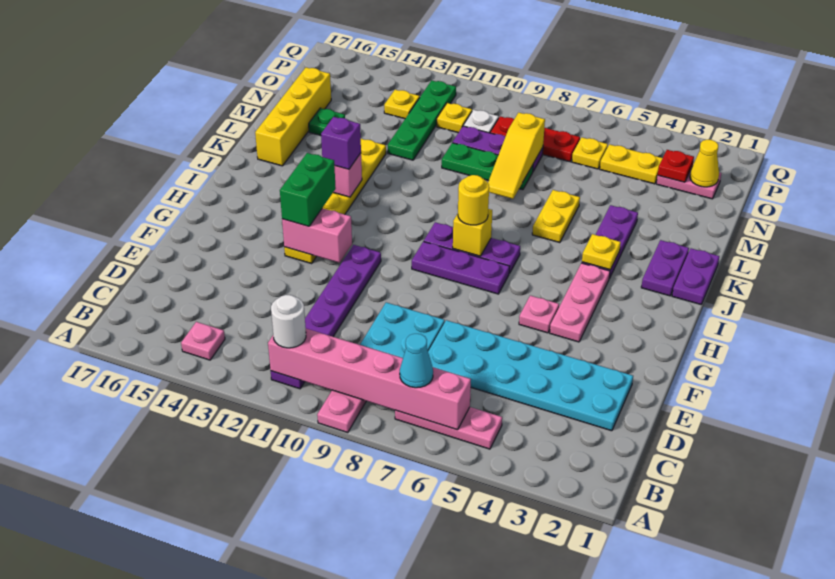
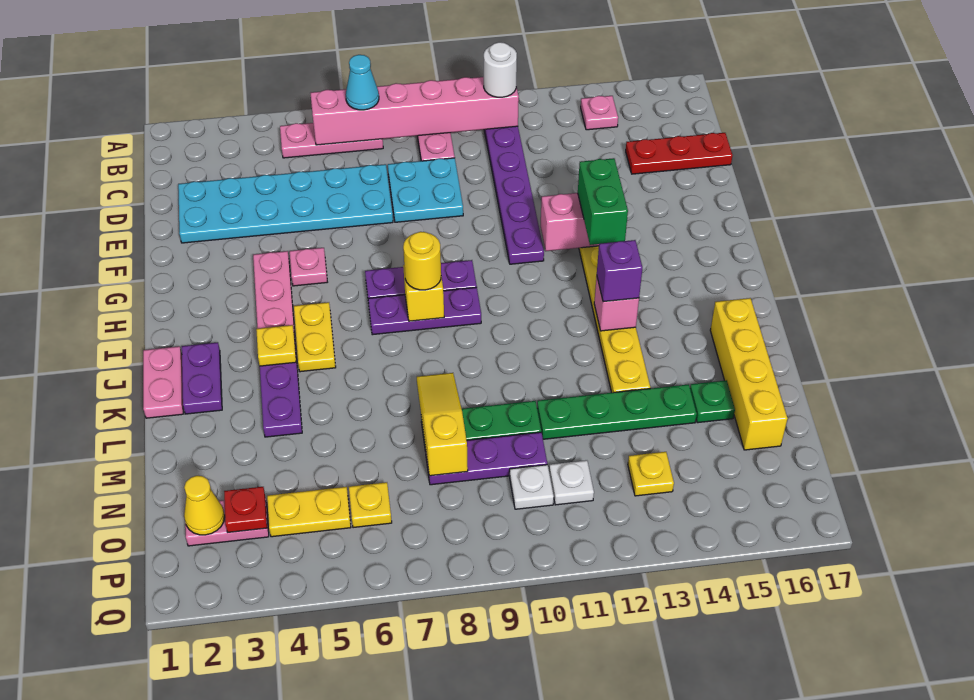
purple 1x2 plate [672,248,719,304] -> pink 1x2 plate [143,346,183,418]
yellow 1x2 plate [532,190,580,243] -> yellow 1x2 plate moved to [294,302,336,372]
green 1x4 plate [388,80,456,160] -> green 1x4 plate turned to [537,384,697,439]
red 1x3 plate [490,116,580,162] -> red 1x3 plate moved to [626,133,733,174]
yellow 1x1 plate [437,103,472,133] -> white 1x1 plate [549,460,594,505]

